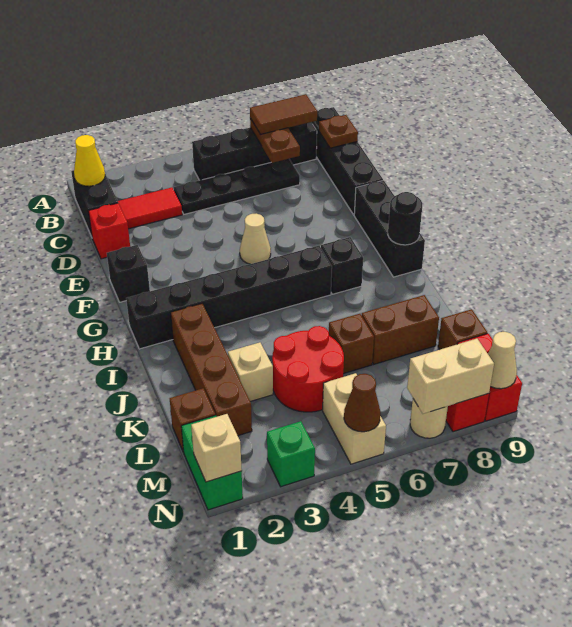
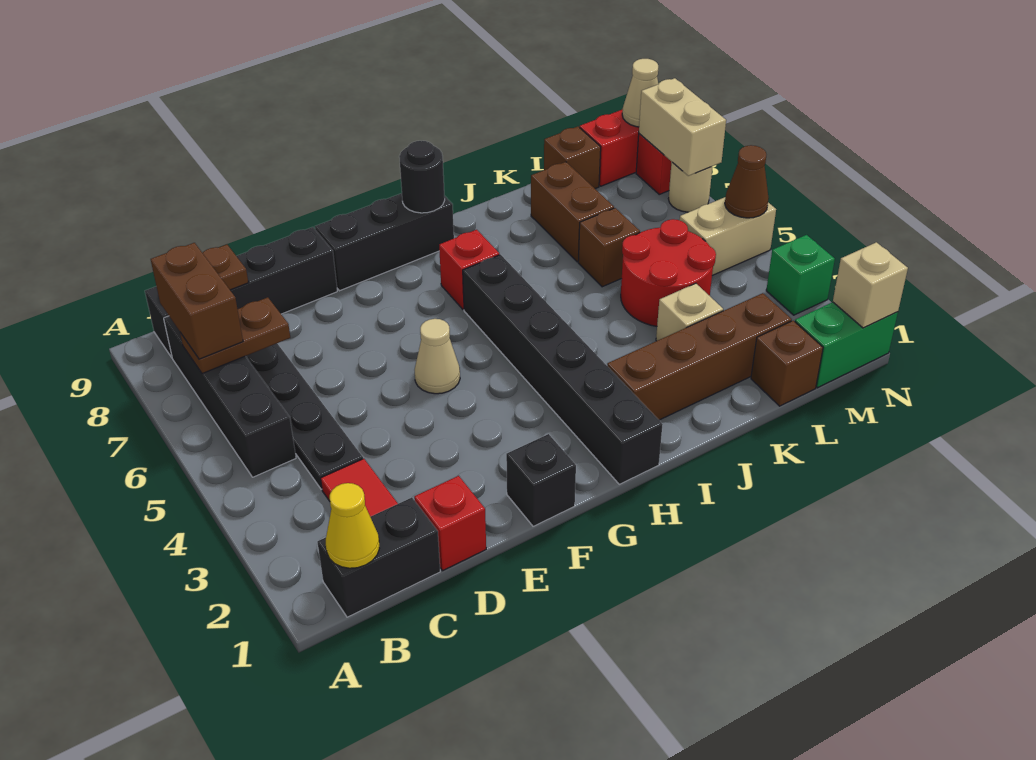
brown 1x2 tile [250,94,317,135] -> brown 1x2 brick [151,243,243,359]
black 1x1 brick [321,237,363,294] -> red 1x1 brick [439,230,499,310]

